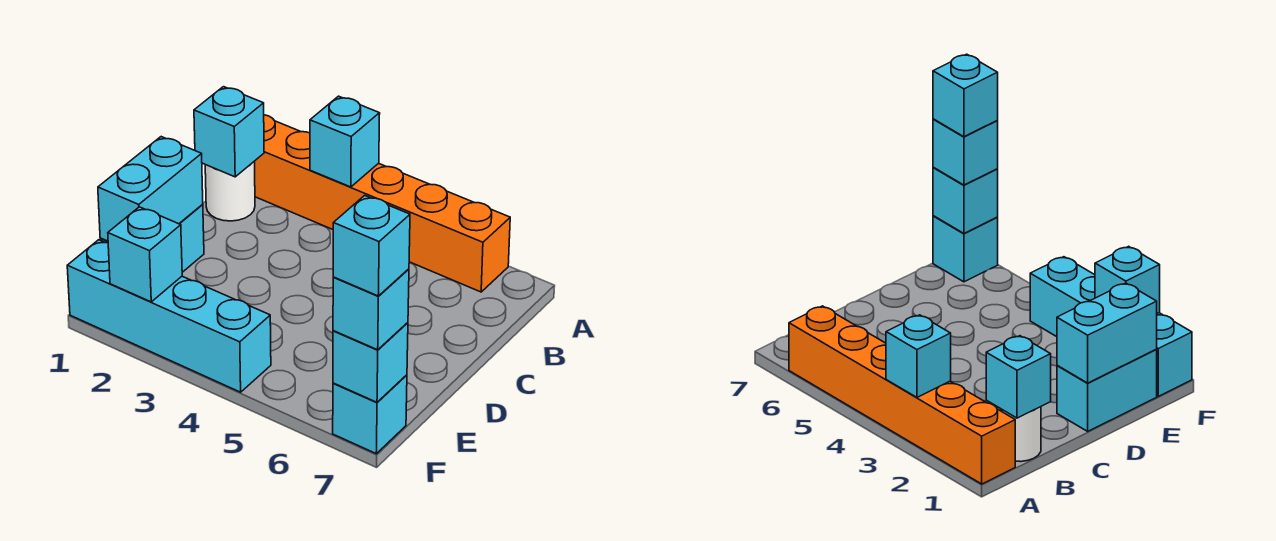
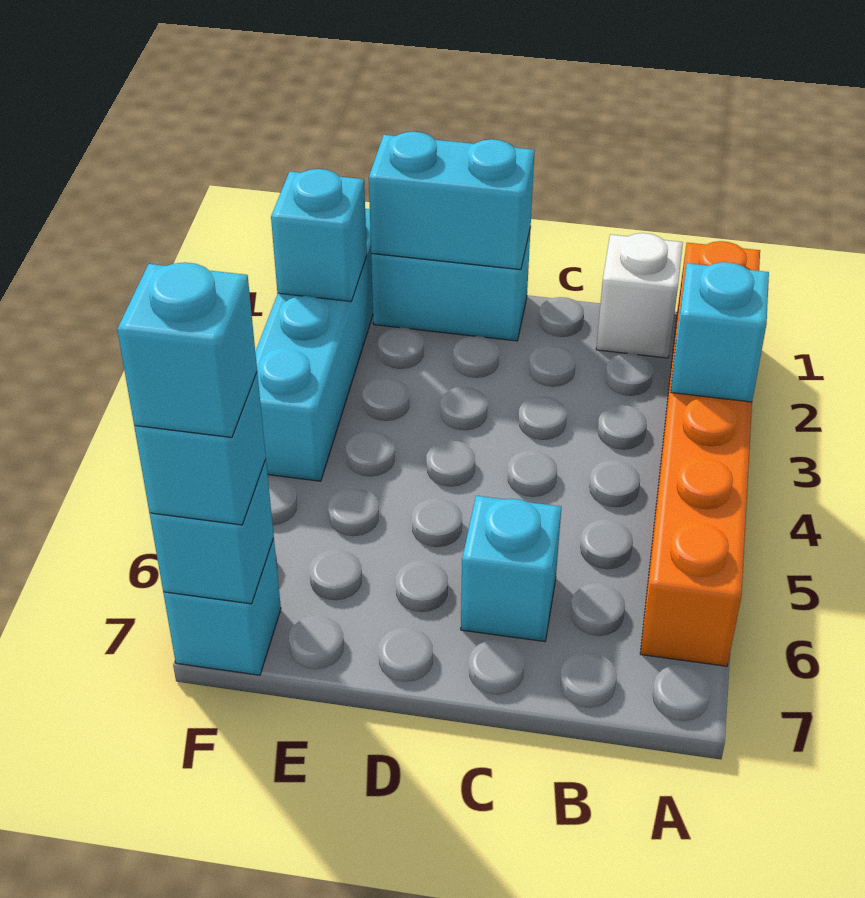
white 1x1 round brick [205,161,255,221] -> white 1x1 brick [596,233,683,358]
cyan 1x1 brick [194,87,264,177] -> cyan 1x1 brick moved to [461,496,561,642]

